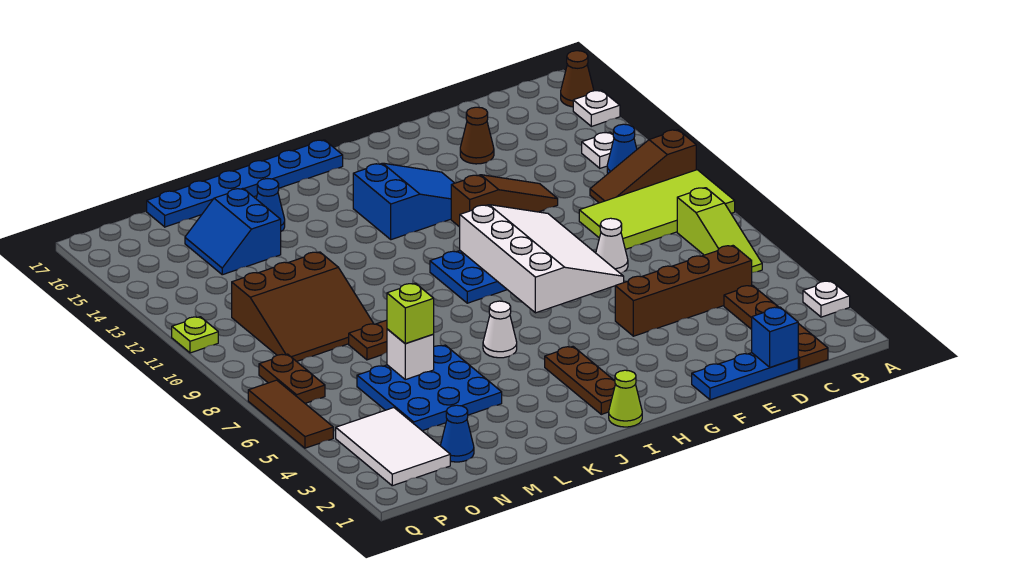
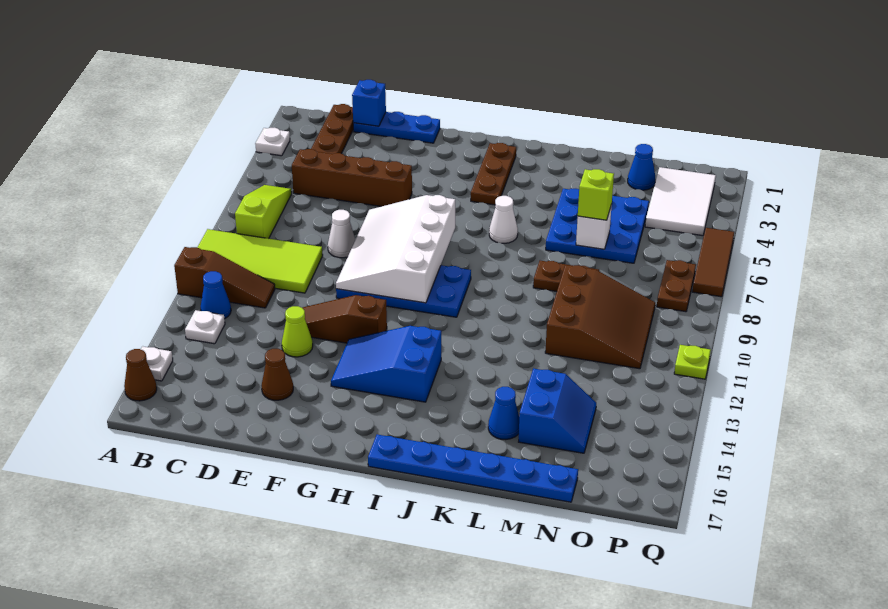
lime 1x1 cone [609,370,642,427] -> lime 1x1 cone moved to [282,306,313,357]
brown 3x3 slope [232,252,374,361] -> brown 3x3 slope turned to [545,265,655,369]

